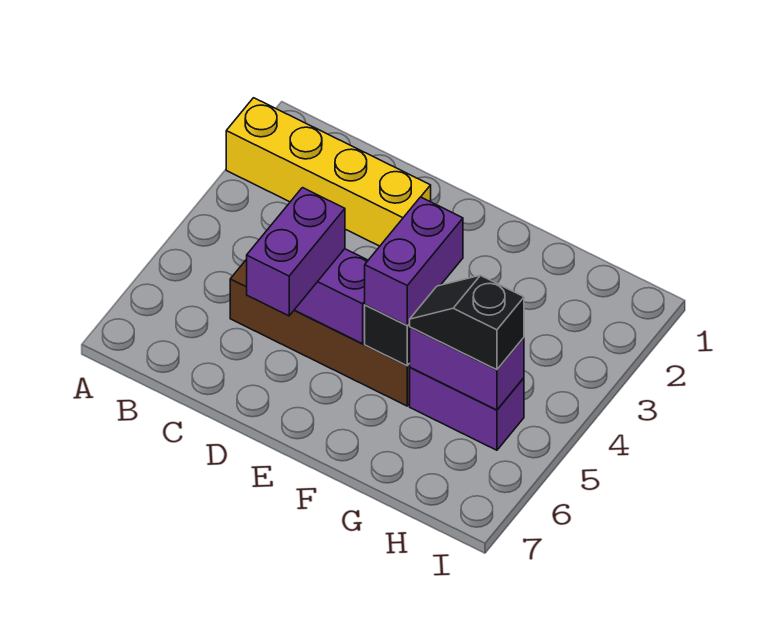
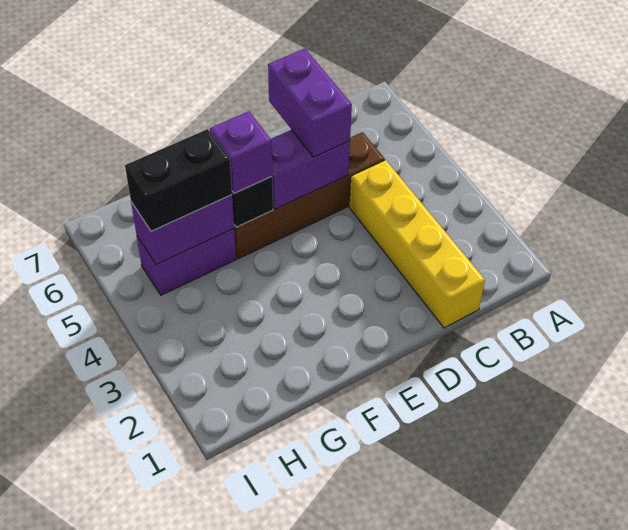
yellow 1x4 brick [226,98,431,246] -> yellow 1x4 brick turned to [349,160,485,328]
purple 1x2 brick [365,197,463,325] -> purple 1x1 brick [210,111,272,193]
black 1x2 slope [409,275,524,370] -> black 1x2 brick [125,129,232,231]

